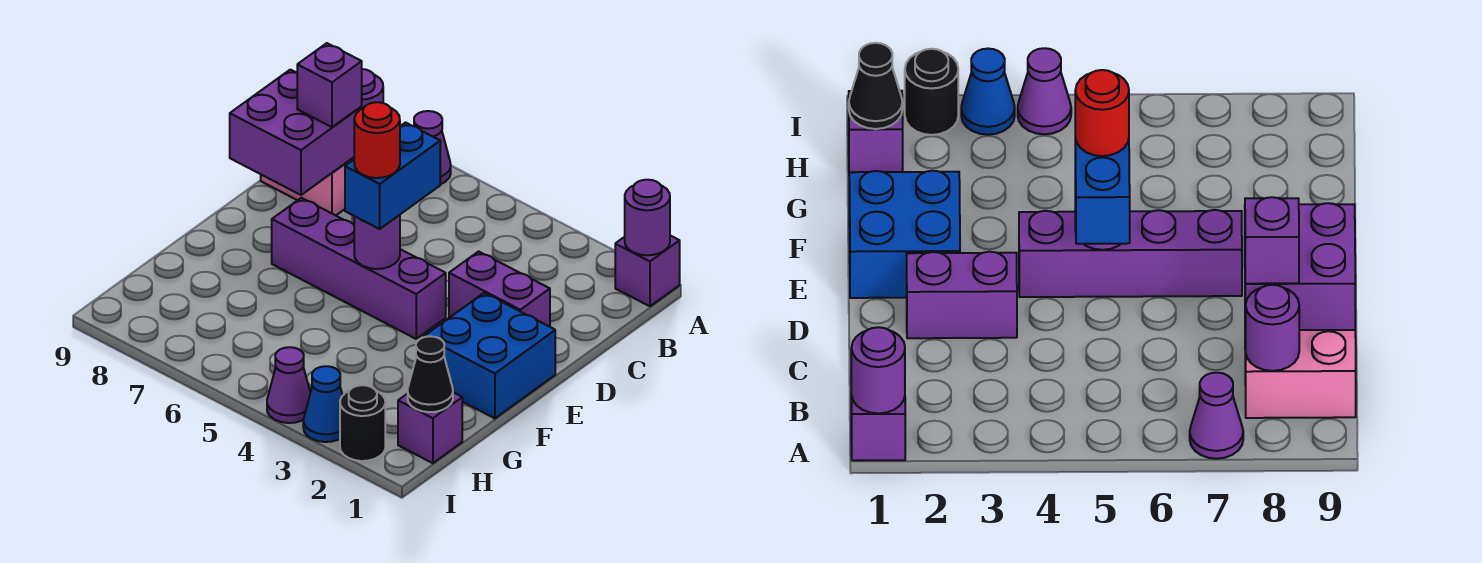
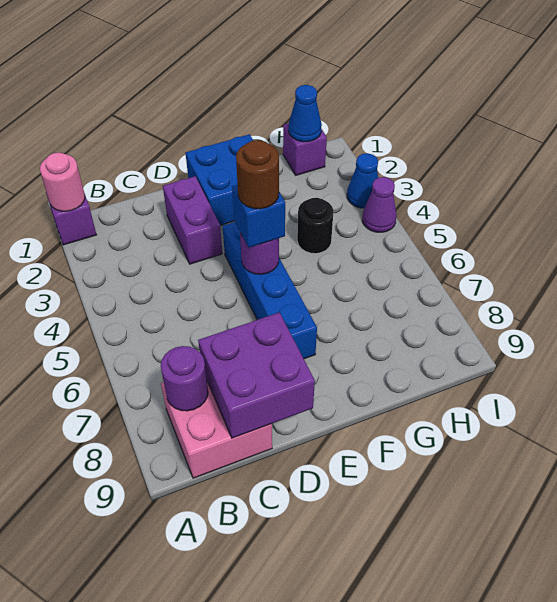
purple 1x1 round brick [625,180,670,255] -> pink 1x1 round brick [40,152,85,211]
purple 1x1 cone [414,111,451,184] -> none
purple 1x1 brick [297,43,362,127] -> none
blue 1x2 brick [345,123,440,229] -> blue 1x1 brick [232,185,285,248]
purple 1x4 brick [272,198,446,339] -> blue 1x4 brick [223,222,317,359]
red 1x1 round brick [354,102,400,178] -> brown 1x1 round brick [236,140,279,209]
black 1x1 cone [408,336,453,412] -> blue 1x1 cone [288,85,322,142]
black 1x1 round brick [340,385,385,461] -> black 1x1 round brick moved to [297,198,334,254]

